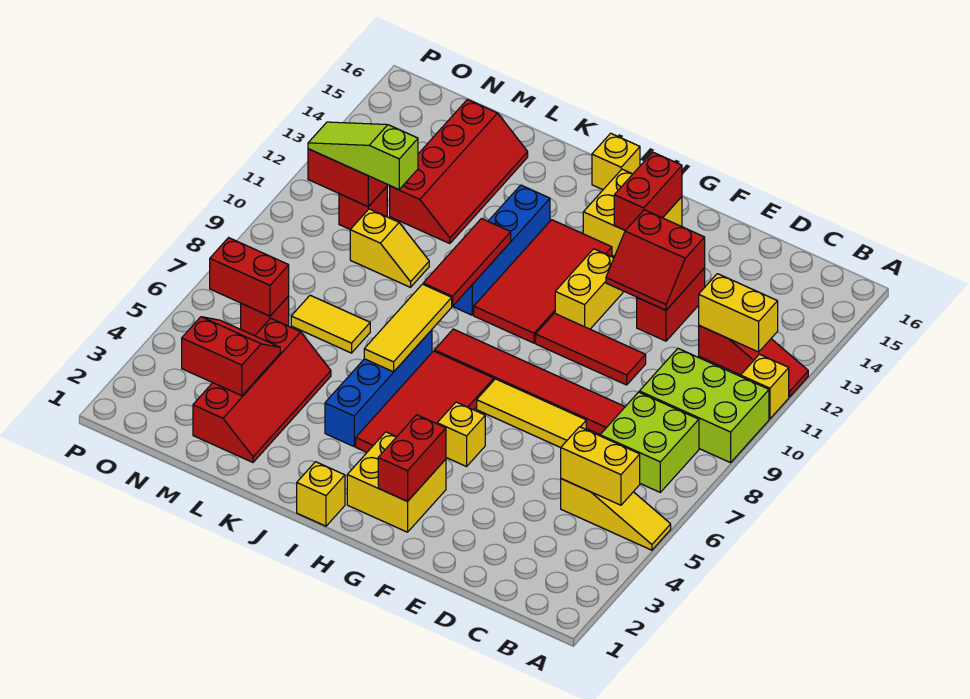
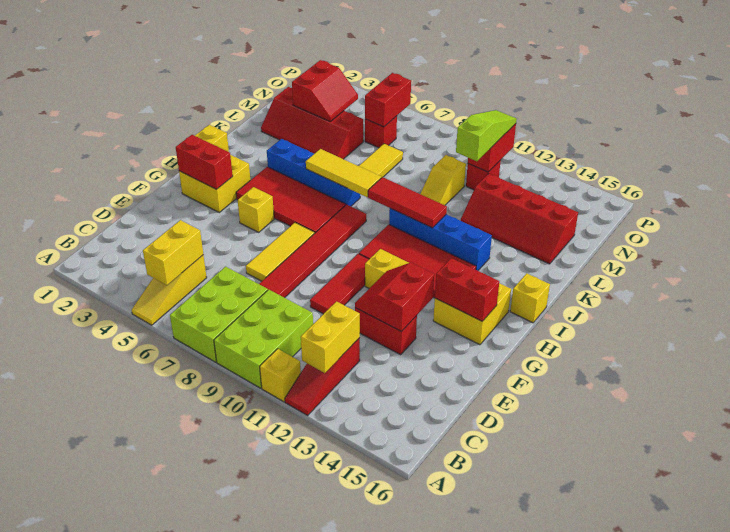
lime 2x2 brick [600,392,699,492] -> lime 2x3 brick [170,266,268,362]

